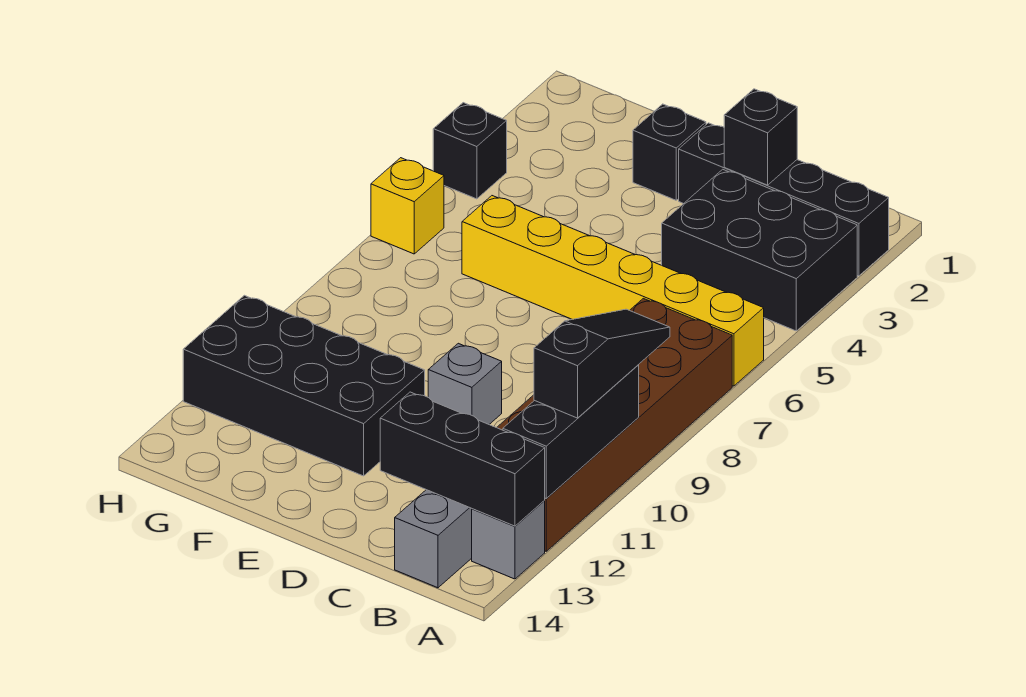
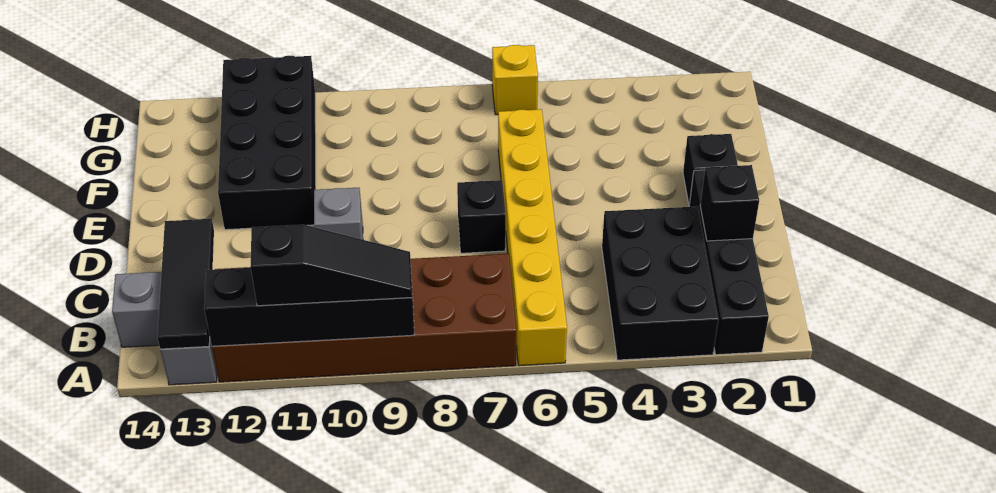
black 1x3 brick [503,365,639,499] -> black 1x4 brick [204,268,414,346]
black 1x3 brick [380,392,545,526] -> black 1x3 tile [157,219,214,349]
black 1x1 brick [433,103,507,199] -> black 1x1 brick moved to [457,180,506,253]

